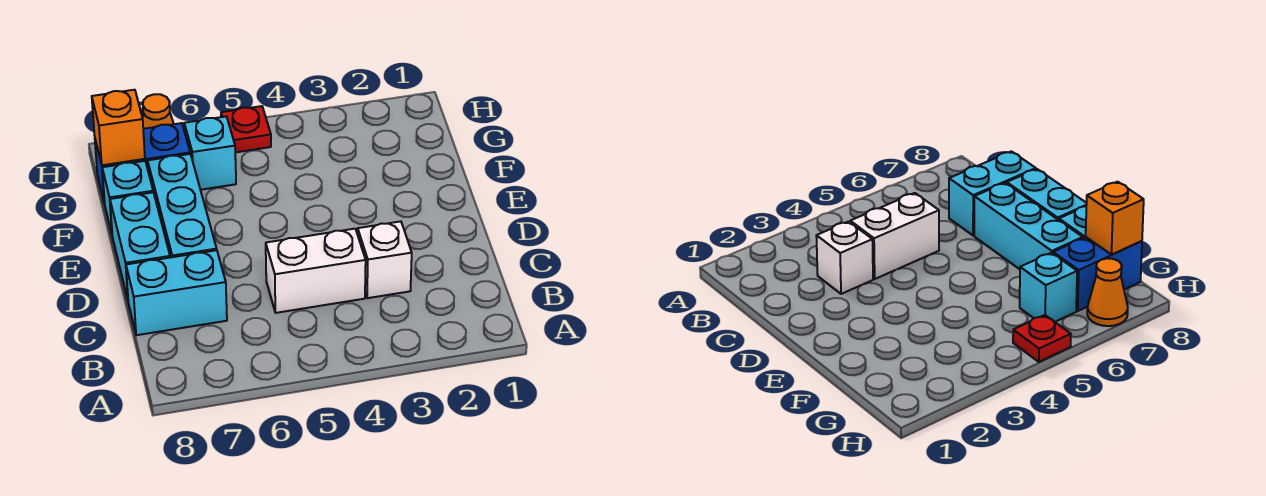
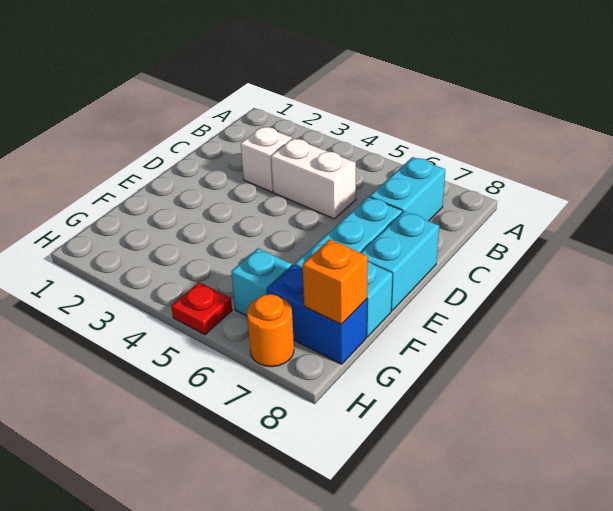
cyan 1x2 brick [126,250,227,335] -> cyan 1x2 brick turned to [370,157,445,221]
orange 1x1 cone [143,94,174,129] -> orange 1x1 round brick [247,294,294,367]

